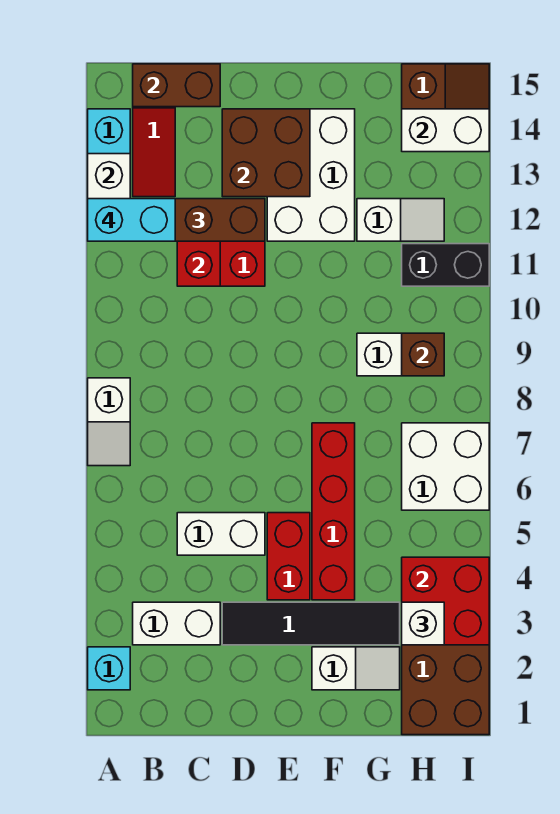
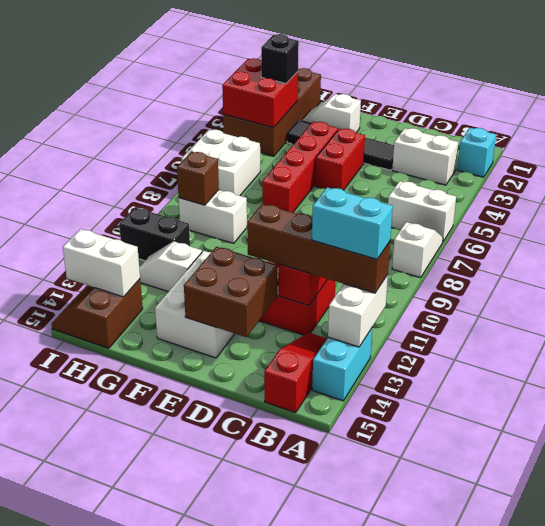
brown 1x2 brick [133,64,220,107] -> none
white 1x2 brick [177,513,265,555] -> white 1x2 brick moved to [388,181,456,241]
white 1x1 brick [402,602,444,645] -> black 1x1 brick [261,34,299,84]

